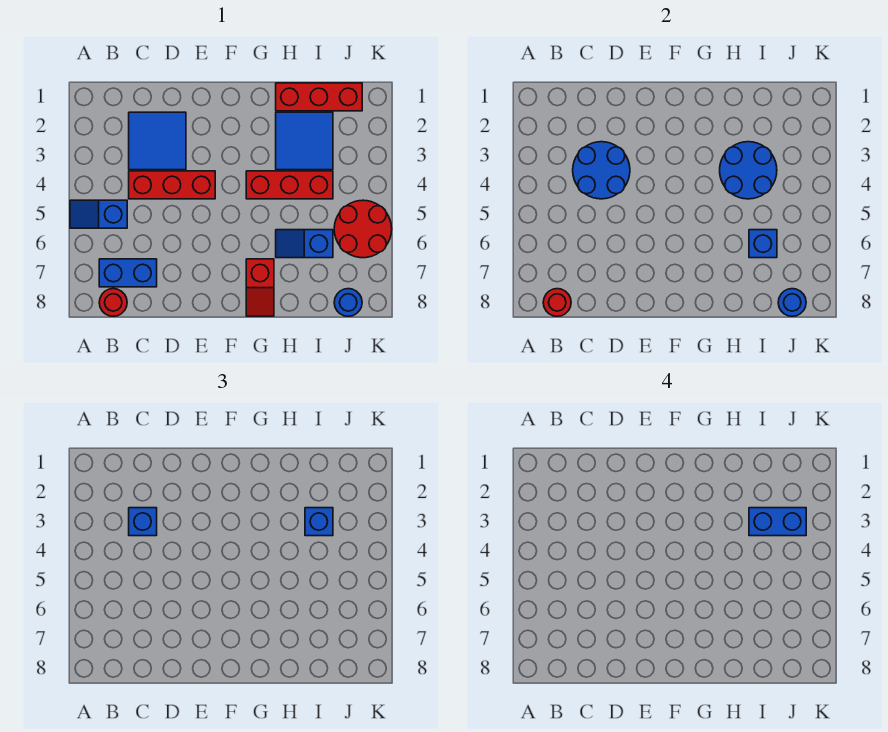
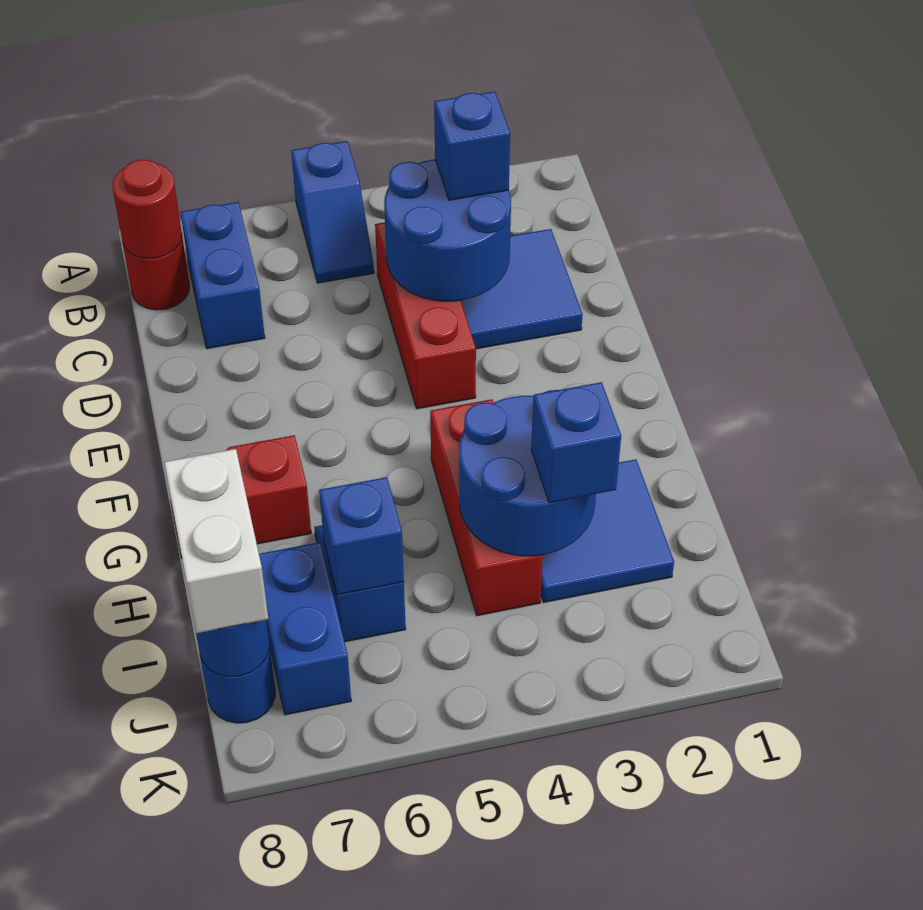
blue 1x2 slope [70,200,127,228] -> blue 1x2 slope turned to [291,141,374,283]
red 1x3 brick [276,83,362,111] -> none
blue 1x2 brick [749,508,806,536] -> blue 1x2 brick moved to [259,542,351,715]
none -> white 1x2 brick [164,449,268,633]
red 2x2 round brick [334,200,392,258] -> none

